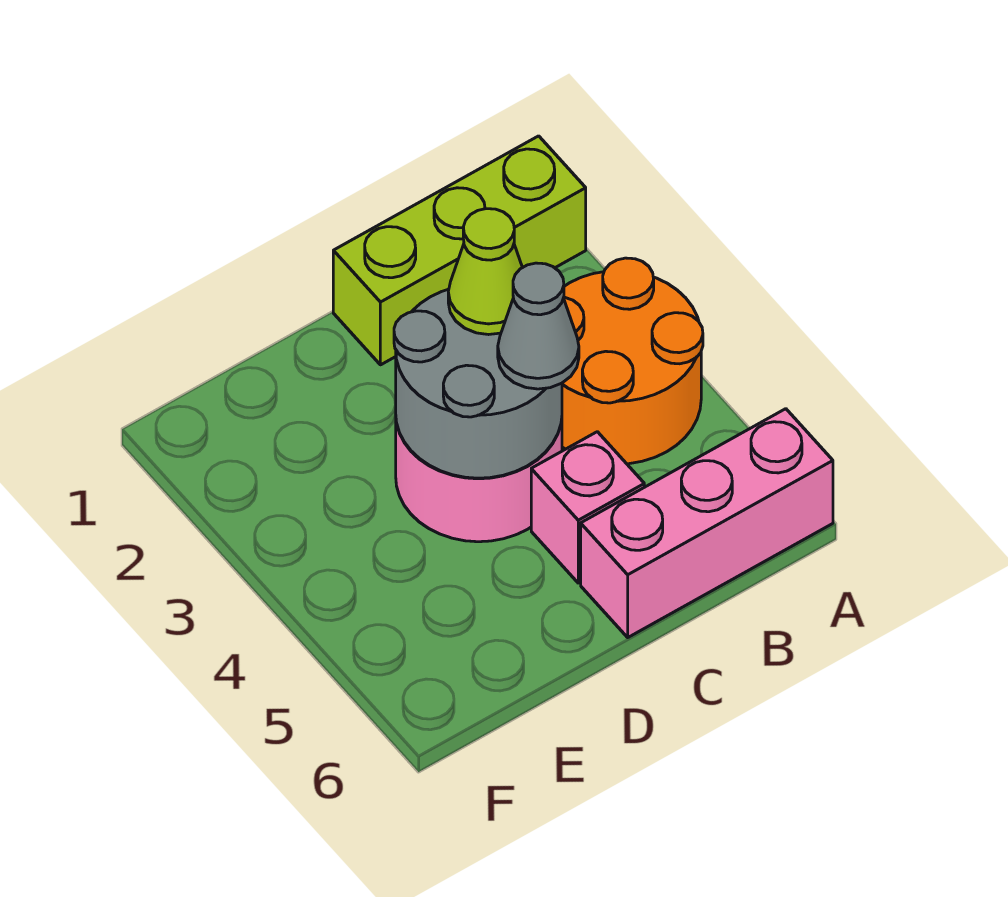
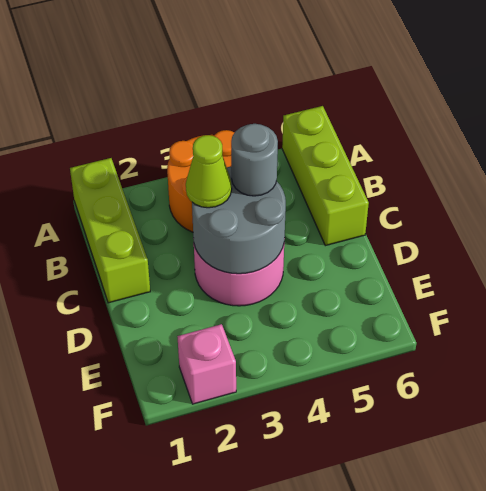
pink 1x3 brick [581,409,833,637] -> lime 1x3 brick [282,106,369,246]
grey 1x1 cone [498,263,579,389] -> grey 1x1 round brick [231,124,278,196]
pink 1x1 brick [531,432,644,583] -> pink 1x1 brick moved to [177,324,236,404]

